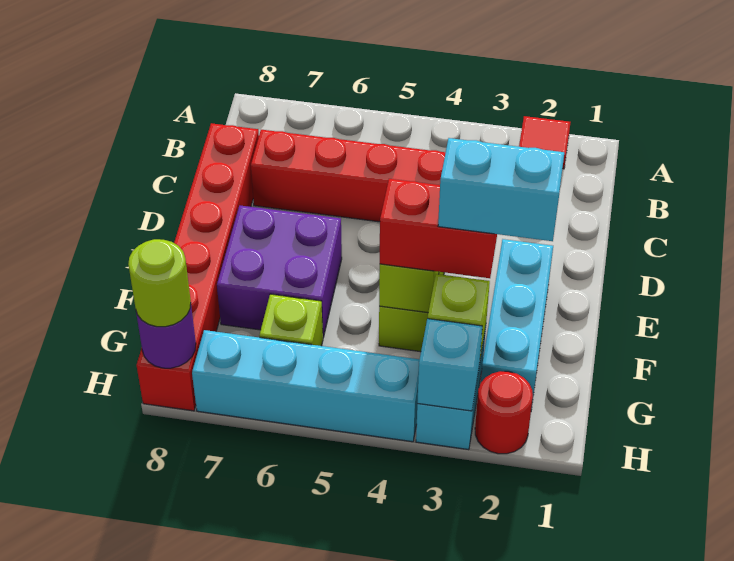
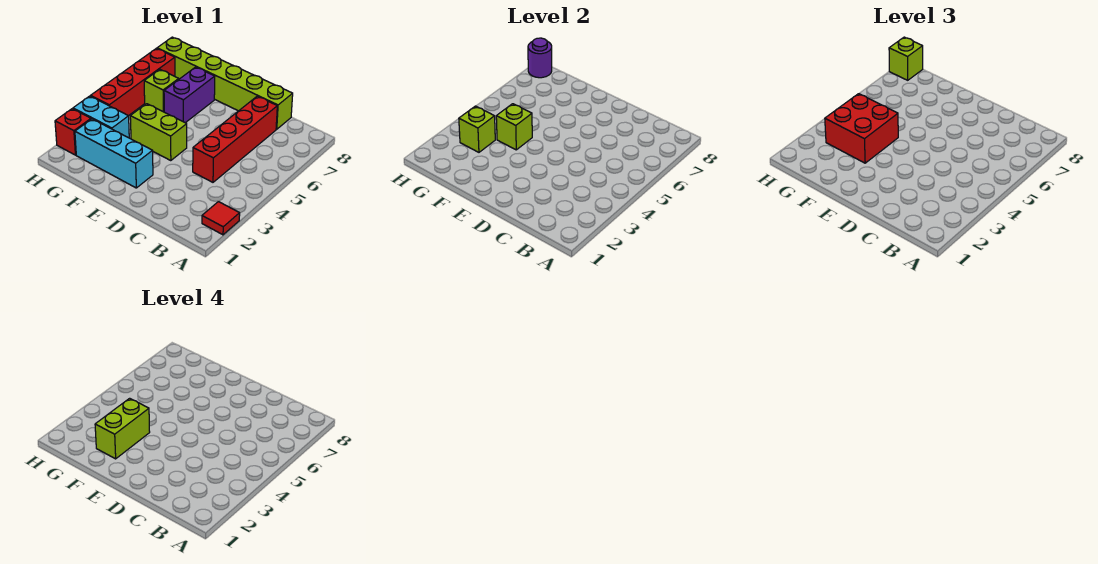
red 1x6 brick [137,123,259,411] -> lime 1x6 brick [157,37,293,129]
purple 2x2 brick [217,206,342,337] -> purple 1x2 brick [164,67,215,123]
cyan 1x2 brick [438,138,564,241] -> lime 1x2 brick [95,398,150,459]
red 1x2 brick [380,179,497,278] -> red 2x2 brick [825,94,898,163]
red 1x1 round brick [475,371,533,454] -> red 1x1 brick [55,109,91,155]
cyan 1x1 brick [417,319,482,411] -> none
cyan 1x4 brick [192,330,420,442] -> red 1x4 brick [91,48,175,116]
lime 1x1 round brick [128,239,191,327] -> lime 1x1 brick [889,37,923,80]

